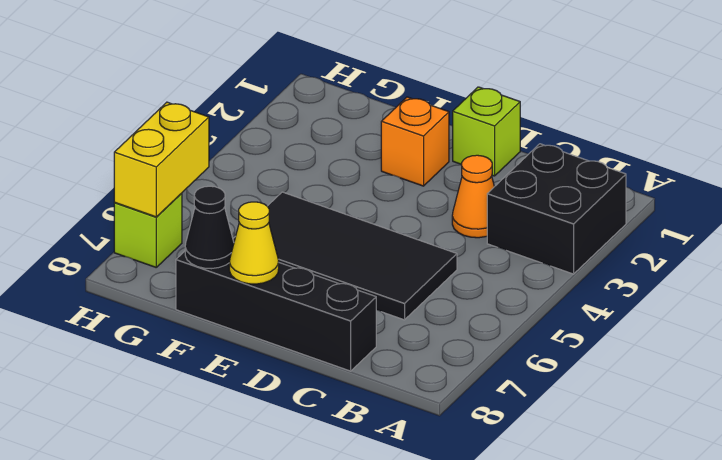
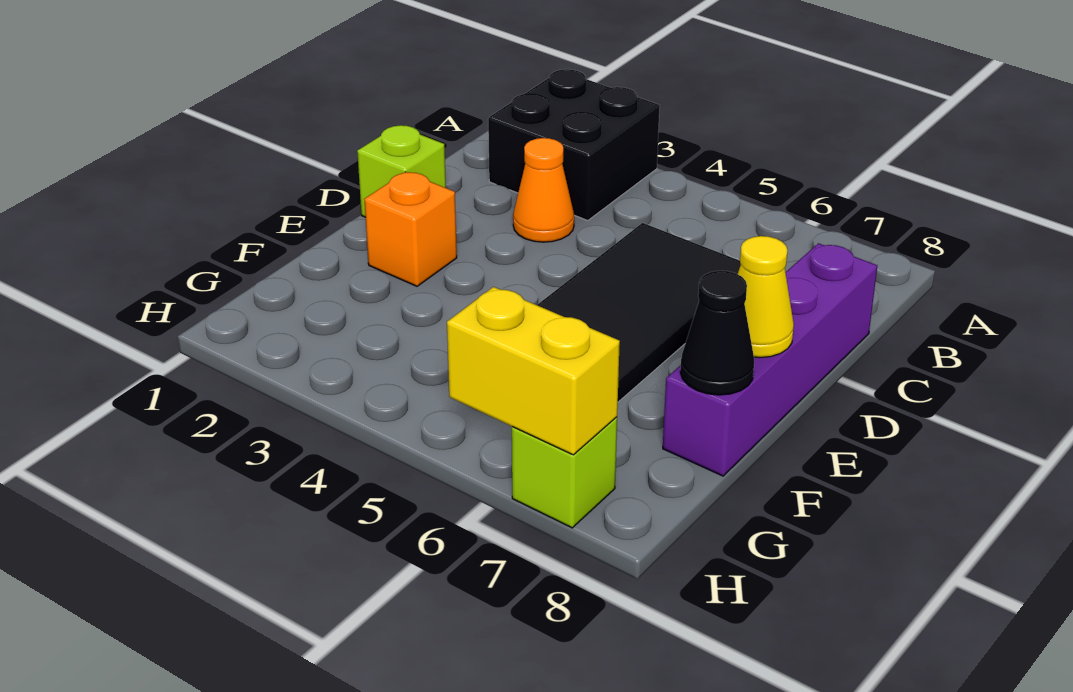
black 1x4 brick [176,251,376,371] -> purple 1x4 brick [663,243,877,476]

